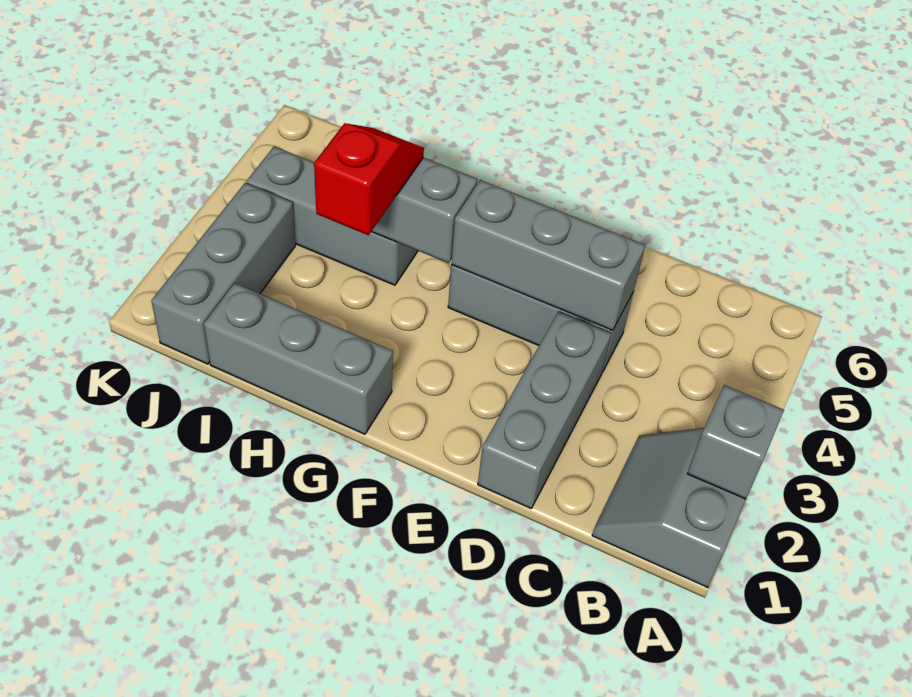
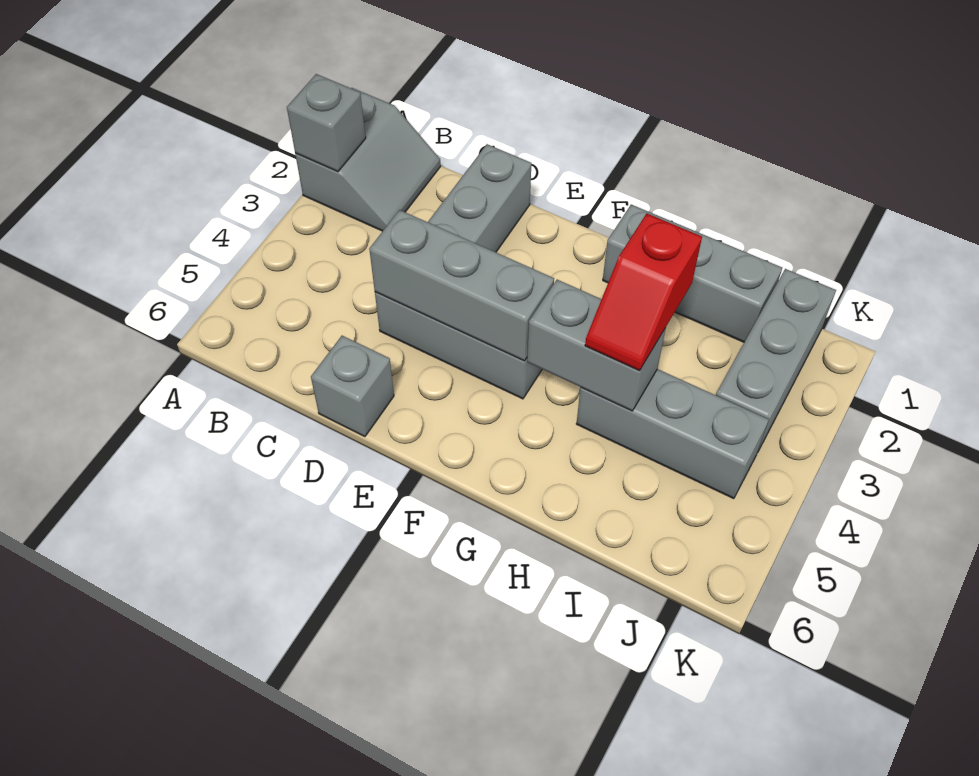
none -> grey 1x1 brick [311,336,394,437]

